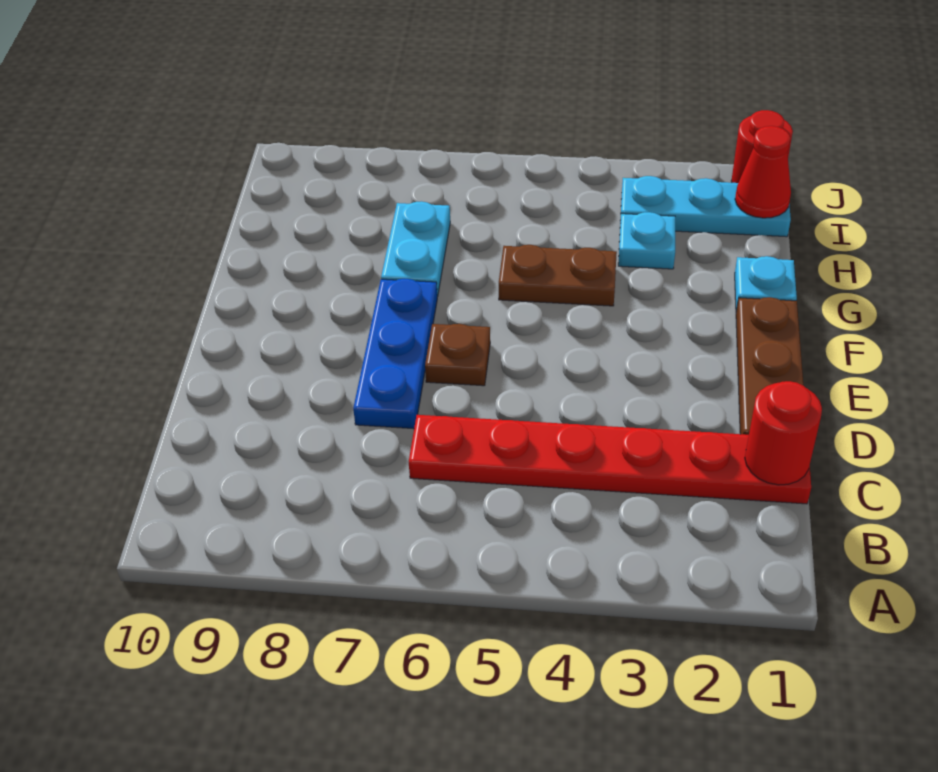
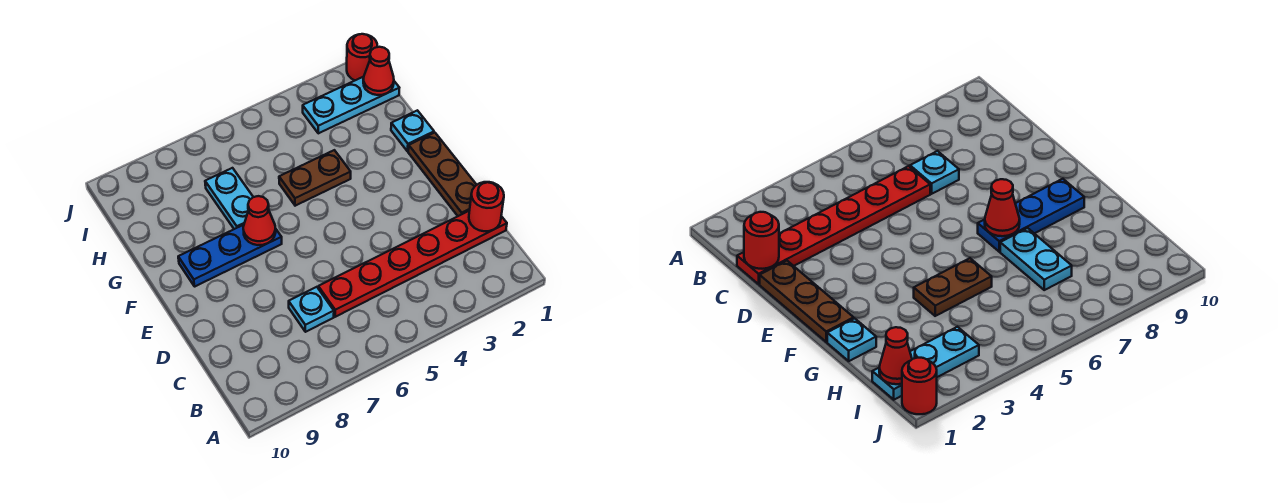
blue 1x3 plate [353,279,437,429] -> blue 1x3 plate turned to [178,225,282,287]
brown 1x1 plate [425,324,490,386] -> none
none -> red 1x1 cone [243,196,276,245]
cyan 1x1 plate [618,212,675,269] -> cyan 1x1 plate moved to [289,287,334,332]

